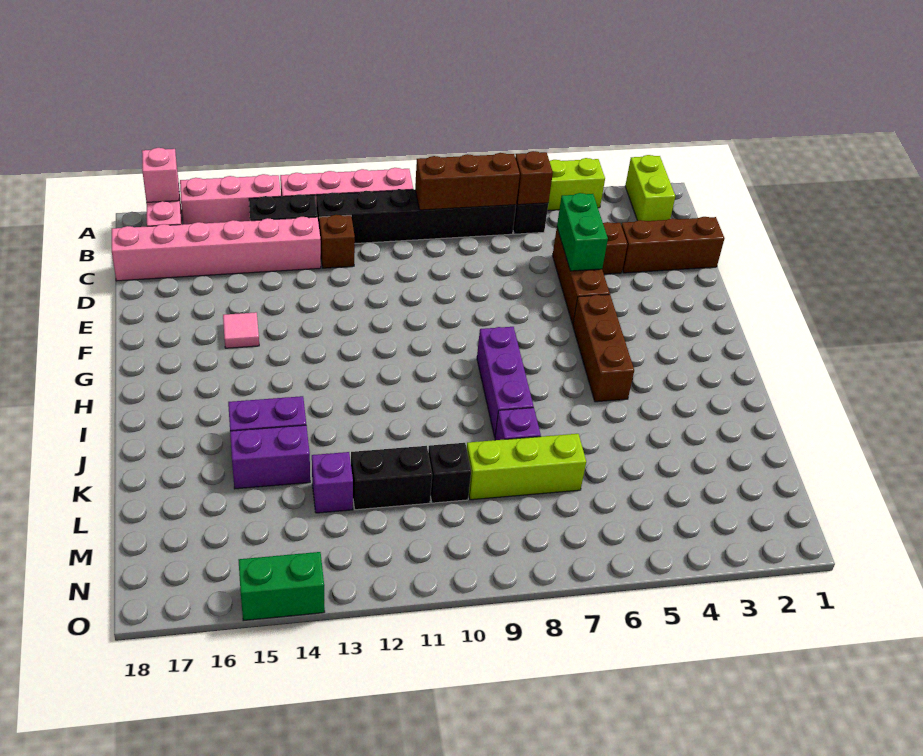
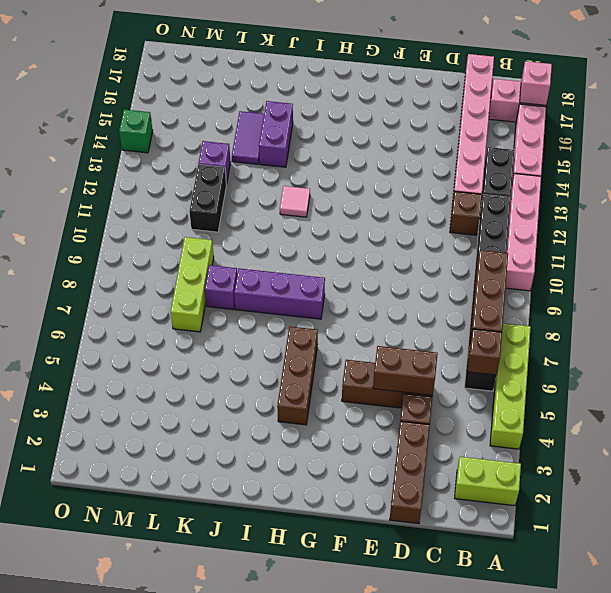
green 1x2 brick [557,193,608,271] -> brown 1x2 brick [373,346,438,395]
pink 1x1 tile [223,312,259,348] -> pink 1x1 tile moved to [280,186,310,217]
brown 1x3 brick [573,295,634,402] -> brown 1x3 brick turned to [277,326,318,425]
purple 1x2 brick [230,425,310,489] -> purple 1x2 tile [232,111,264,164]
black 1x1 brick [428,443,471,503] -> none
green 1x2 brick [239,552,325,621] -> green 1x1 brick [119,109,153,153]

